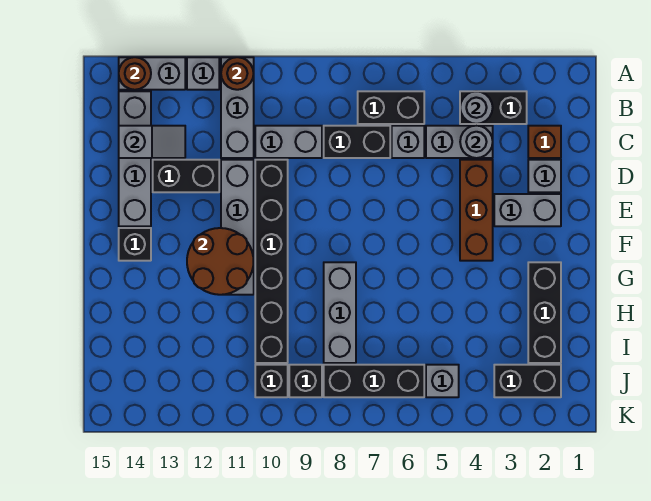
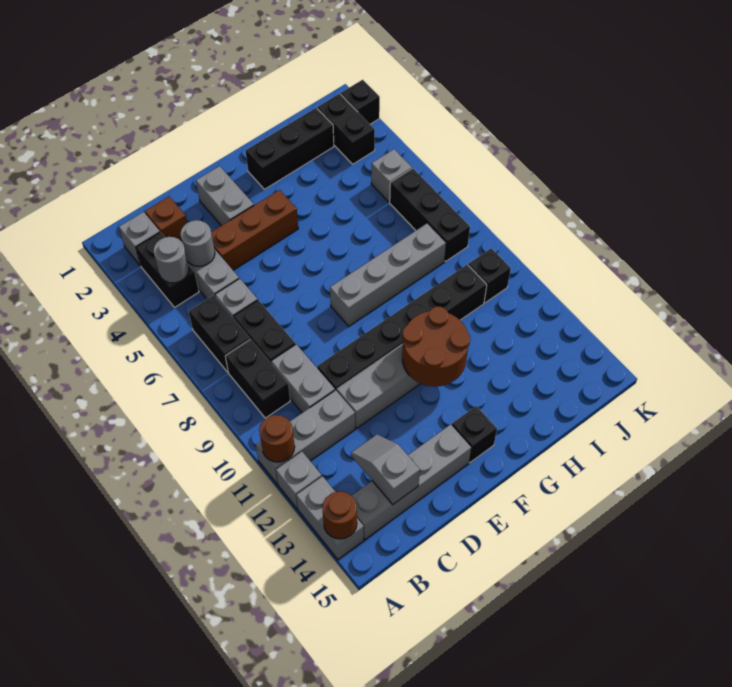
grey 1x1 brick [528,160,561,192] -> grey 1x1 brick moved to [119,212,160,266]
black 1x2 brick [153,160,219,192] -> black 1x2 brick moved to [225,339,290,418]
grey 1x3 brick [324,262,356,363] -> grey 1x4 brick [330,223,446,326]
black 1x1 brick [289,365,322,397] -> black 1x1 brick moved to [341,80,380,124]

